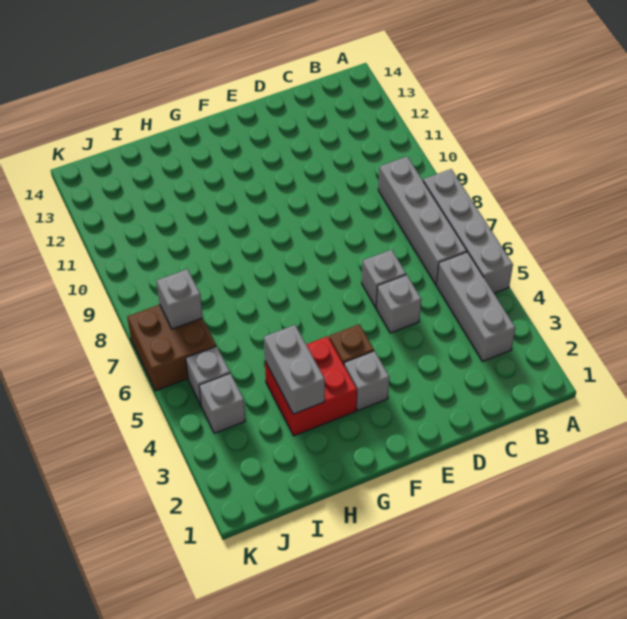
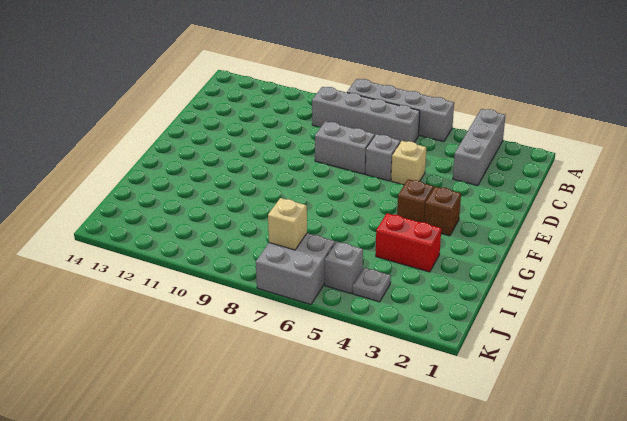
grey 1x3 brick [436,252,515,361] -> grey 1x3 brick turned to [453,109,506,186]
grey 1x1 brick [376,275,421,333] -> tan 1x1 brick [391,141,426,185]
grey 1x1 brick [344,351,389,411] -> brown 1x1 brick [424,186,461,236]
red 2x2 brick [265,336,357,436] -> red 1x2 brick [376,213,441,272]
grey 1x2 brick [264,325,325,414] -> grey 1x2 brick moved to [315,121,375,174]
grey 1x1 brick [199,373,245,433] -> grey 1x1 plate [353,267,391,302]
brown 2x2 brick [127,305,216,391] -> grey 2x2 brick [256,233,335,304]
grey 1x1 brick [157,269,203,329] -> tan 1x1 brick [268,198,307,250]

